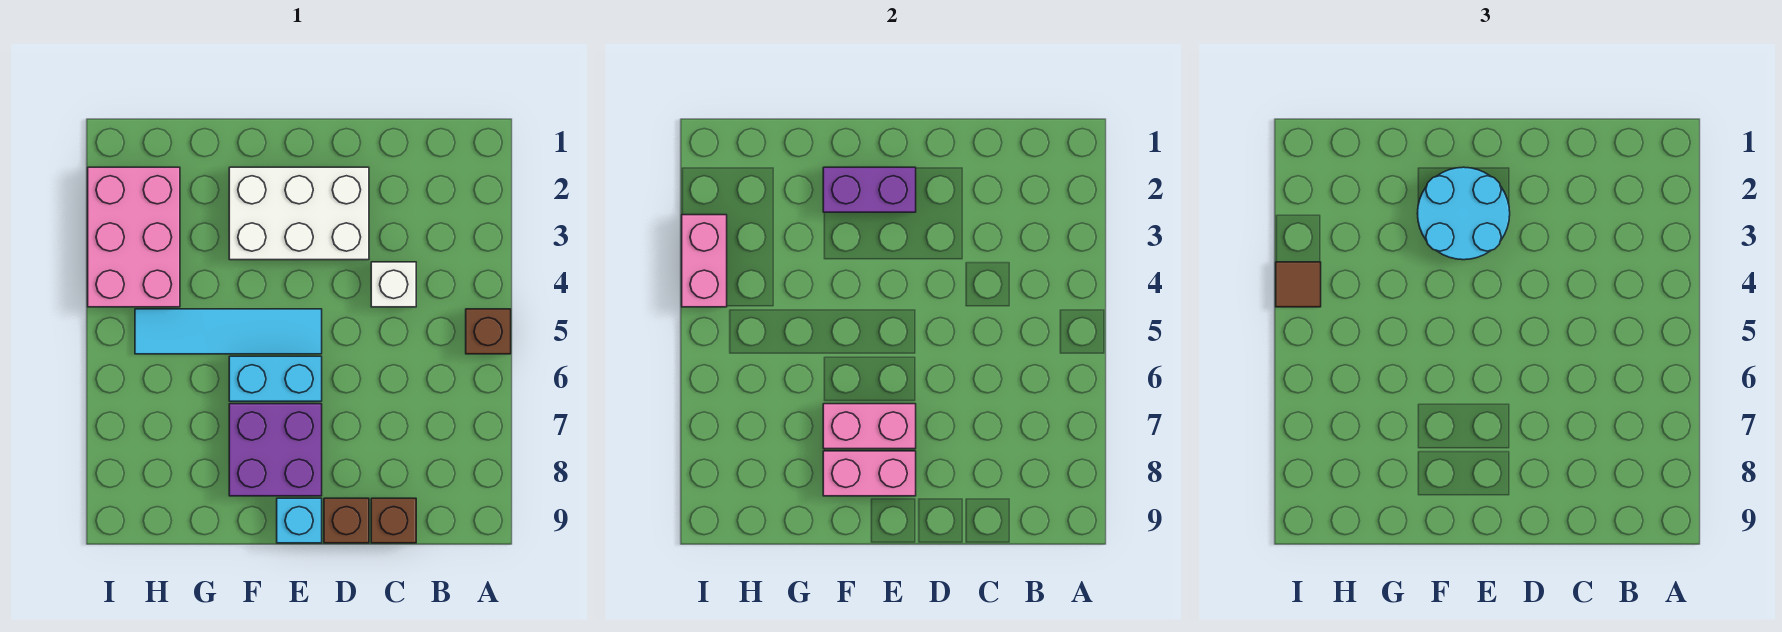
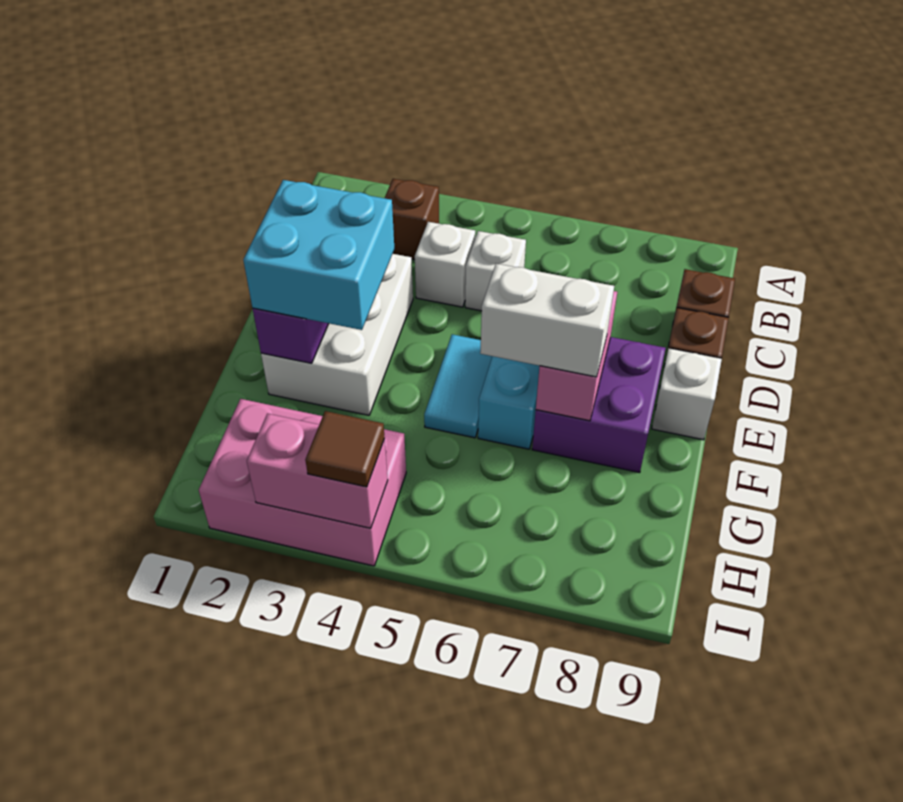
brown 1x1 brick [466,309,511,354] -> brown 1x1 brick moved to [385,179,439,260]
none -> white 1x1 brick [465,231,526,311]
cyan 2x2 round brick [1417,167,1510,260] -> cyan 2x2 brick [243,180,394,330]
cyan 1x4 tile [135,309,322,354] -> cyan 1x2 tile [424,334,492,438]
pink 1x2 brick [823,451,916,496] -> none
cyan 1x1 brick [277,498,322,543] -> white 1x1 brick [652,348,722,440]
none -> white 1x2 brick [480,264,614,377]

